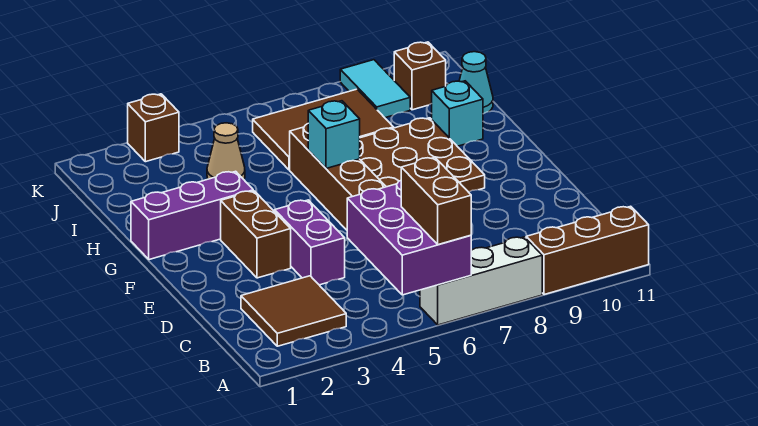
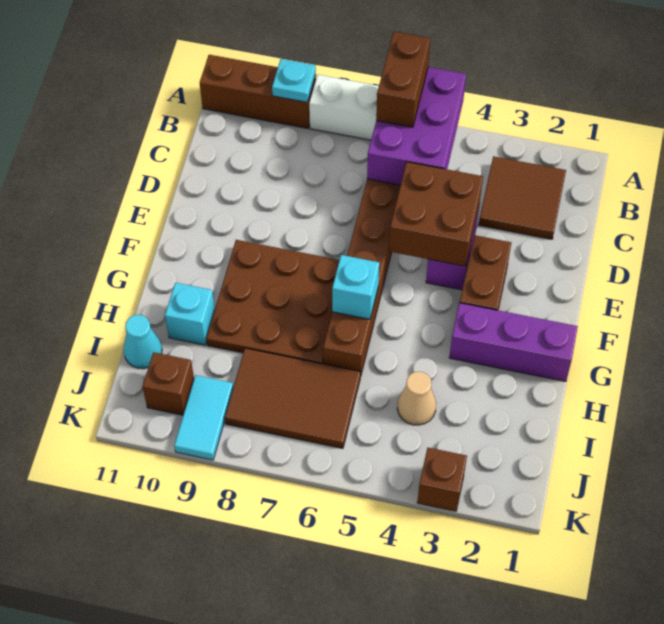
none -> cyan 1x1 plate [272,59,316,102]
none -> brown 2x2 brick [389,162,483,266]

